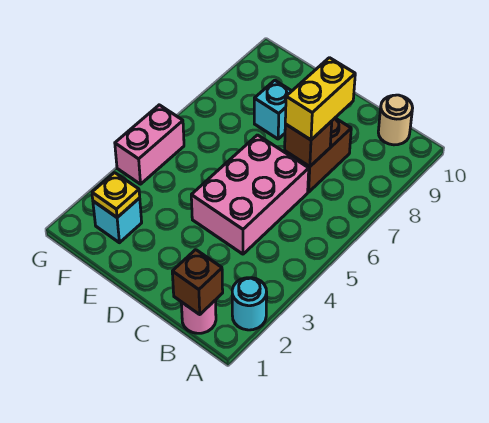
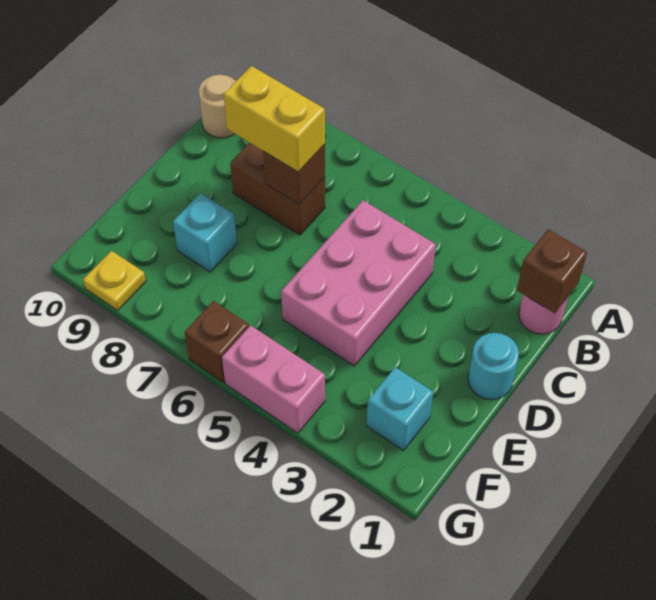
cyan 1x1 round brick [232,278,267,330] -> cyan 1x1 round brick moved to [468,333,519,400]
pink 2x3 brick [191,135,309,254] -> pink 2x3 brick turned to [281,200,436,366]
yellow 1x1 plate [92,173,140,217] -> yellow 1x1 plate moved to [83,251,146,310]
none -> brown 1x1 brick [185,301,249,383]

